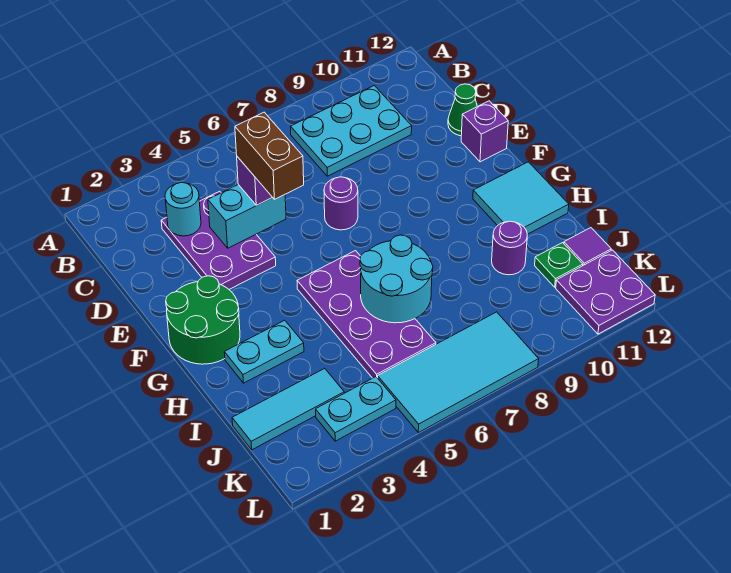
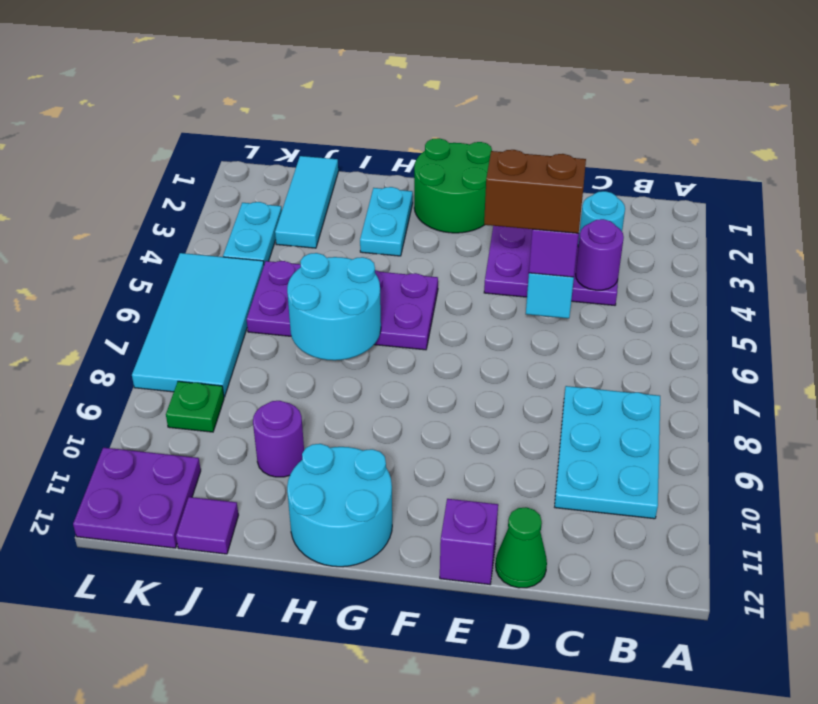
purple 1x1 round brick [324,177,358,230] -> purple 1x1 round brick moved to [576,219,624,290]
cyan 2x2 tile [473,162,569,234] -> cyan 2x2 round brick [287,444,392,567]
green 1x1 plate [535,243,583,287] -> green 1x1 plate moved to [166,381,224,432]

